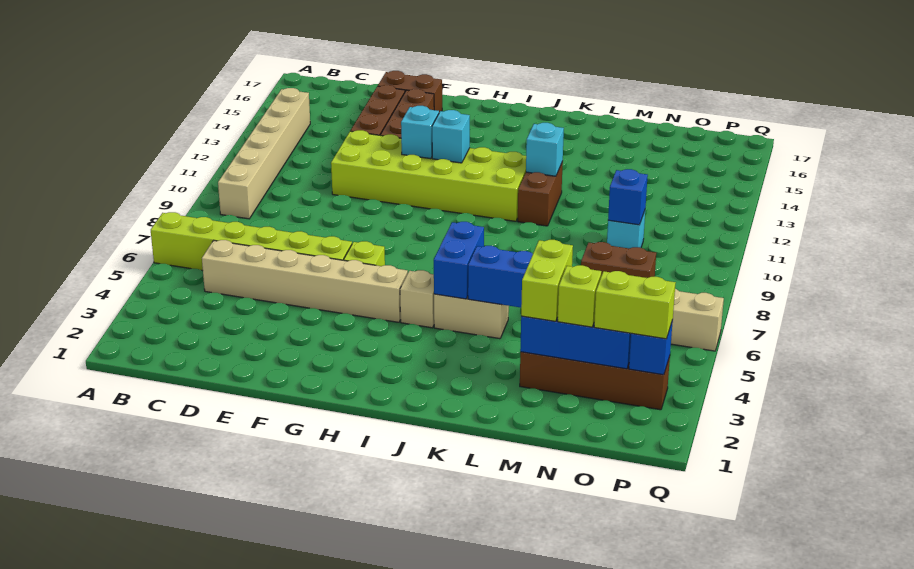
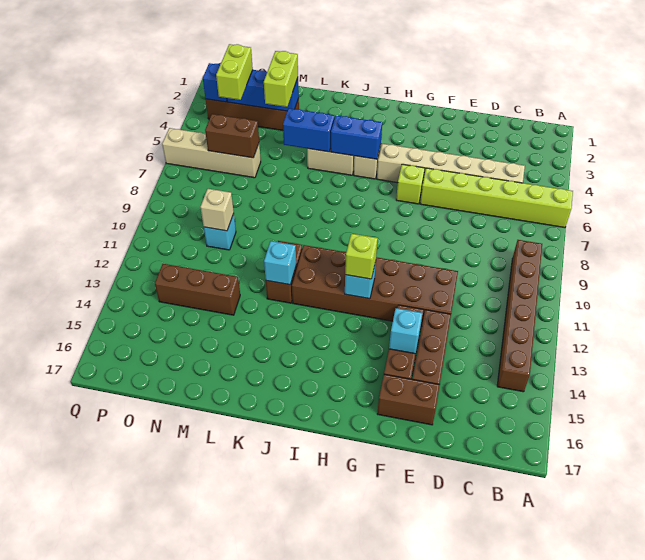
tan 1x6 brick [218,88,310,219] -> brown 1x6 brick [497,240,542,392]
lime 2x6 brick [331,130,526,221] -> brown 2x6 brick [292,245,458,326]
cyan 1x1 brick [401,106,439,159] -> cyan 1x1 brick moved to [389,308,422,354]
blue 1x2 brick [434,222,484,299] -> blue 1x2 brick turned to [331,115,382,159]
none -> brown 1x3 brick [155,264,240,315]
lime 1x1 brick [558,265,601,327] -> lime 1x1 brick moved to [345,234,378,279]
blue 1x1 brick [608,169,648,225] -> tan 1x1 brick [200,189,234,231]
lime 1x2 brick [594,271,676,339] -> lime 1x2 brick turned to [216,44,253,100]

